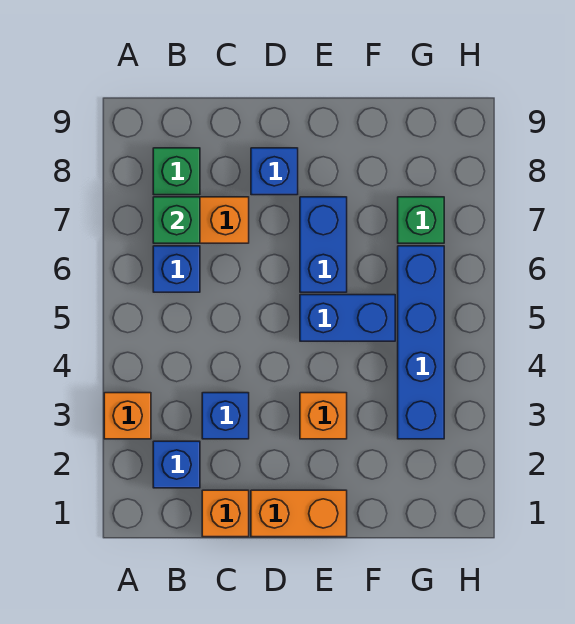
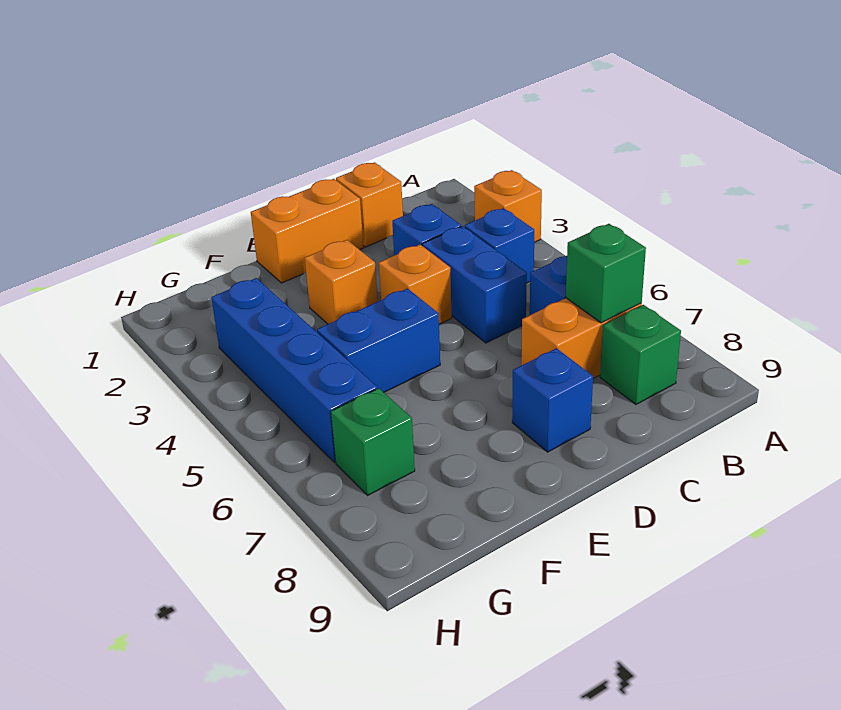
blue 1x1 brick [153,441,200,488] -> blue 1x1 brick moved to [465,208,534,283]
none -> orange 1x1 brick [379,245,452,324]
blue 1x2 brick [300,197,347,292] -> blue 1x2 brick moved to [422,226,527,343]

